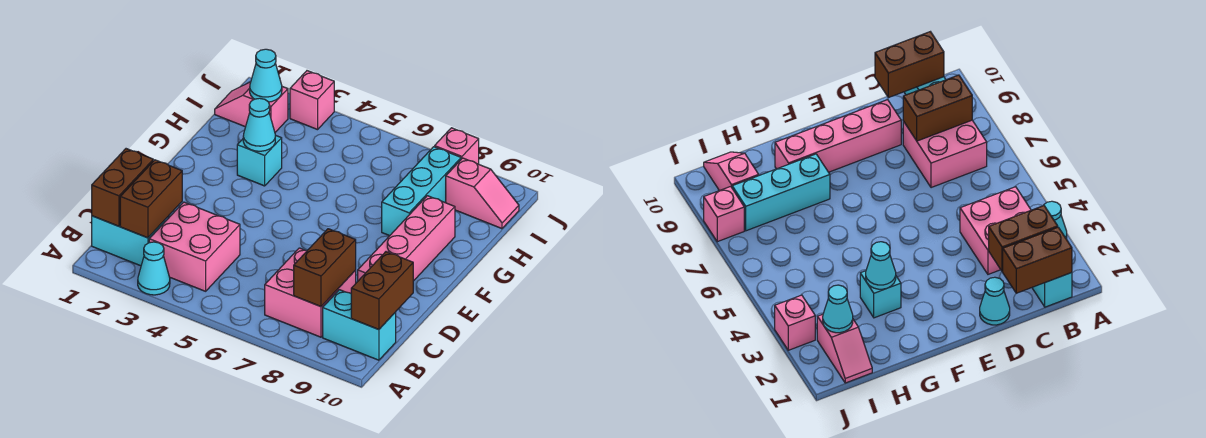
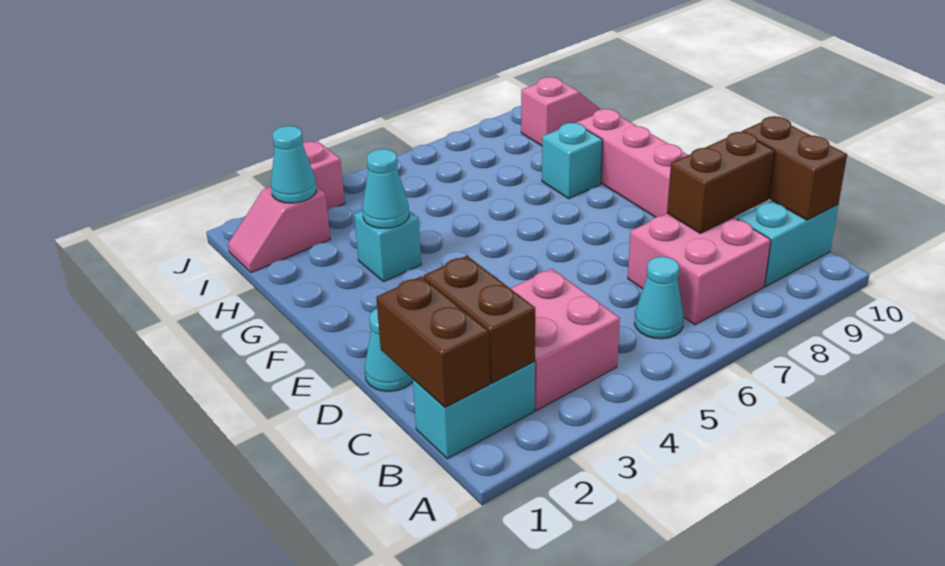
cyan 1x1 cone [138,242,170,295] -> cyan 1x1 cone moved to [634,257,684,339]
brown 1x2 brick [294,229,356,307] -> brown 1x2 brick turned to [667,132,775,233]
cyan 1x3 brick [382,147,461,236] -> cyan 1x1 brick [542,123,603,199]
pink 1x1 brick [435,128,479,164] -> none

